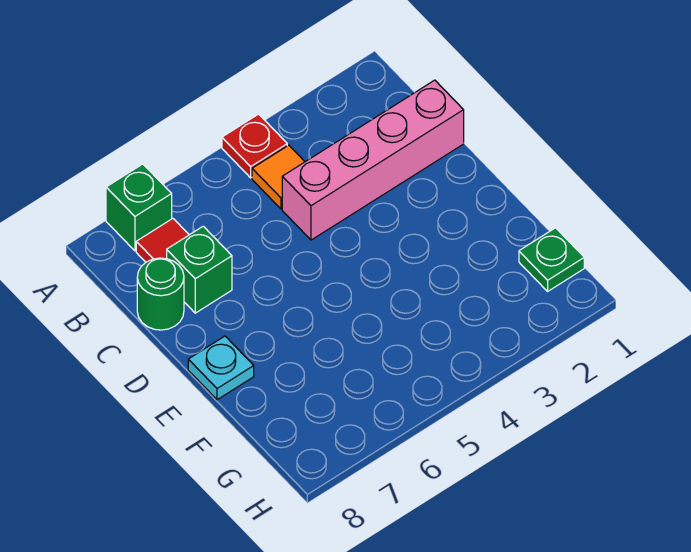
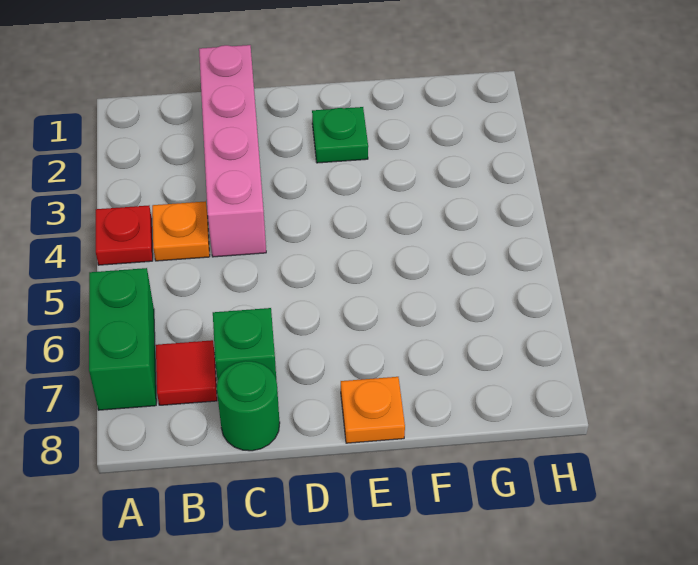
green 1x1 brick [106,164,172,251] -> green 1x2 brick [89,268,156,410]
orange 1x1 tile [252,145,305,209] -> orange 1x1 plate [152,201,210,261]
cyan 1x1 plate [188,336,254,400] -> orange 1x1 plate [341,377,405,443]
green 1x1 plate [519,228,584,291] -> green 1x1 plate moved to [312,107,368,163]

